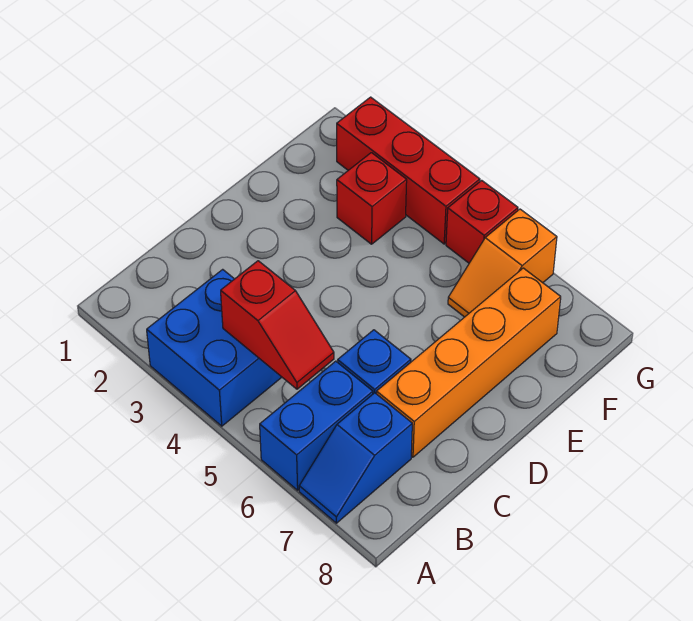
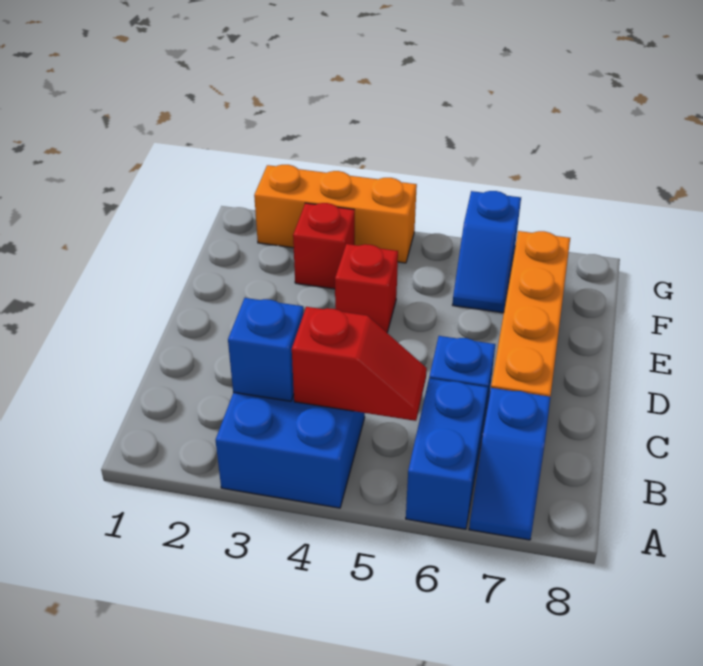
none -> blue 1x1 brick [228,298,303,401]
orange 1x2 slope [448,209,557,317] -> blue 1x2 slope [453,191,521,313]
red 1x3 brick [337,97,480,244] -> orange 1x3 brick [254,165,417,263]
red 1x1 brick [446,180,518,263] -> red 1x1 brick moved to [335,244,398,332]

